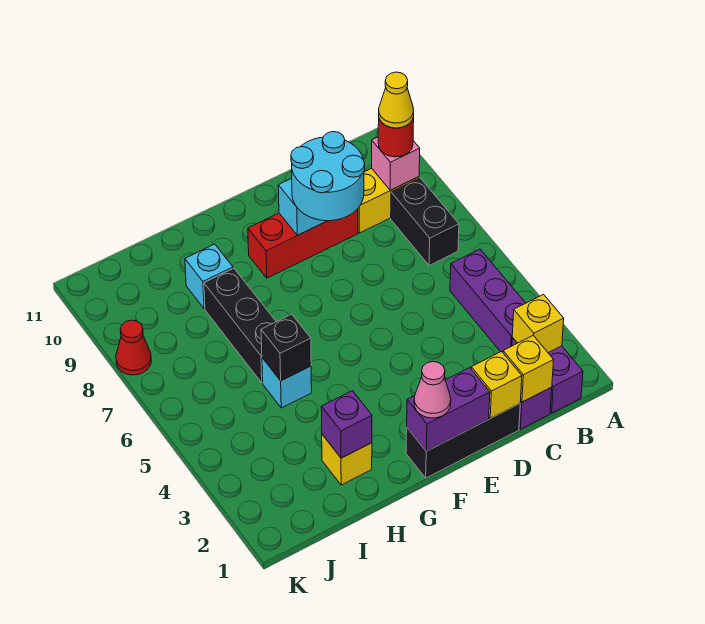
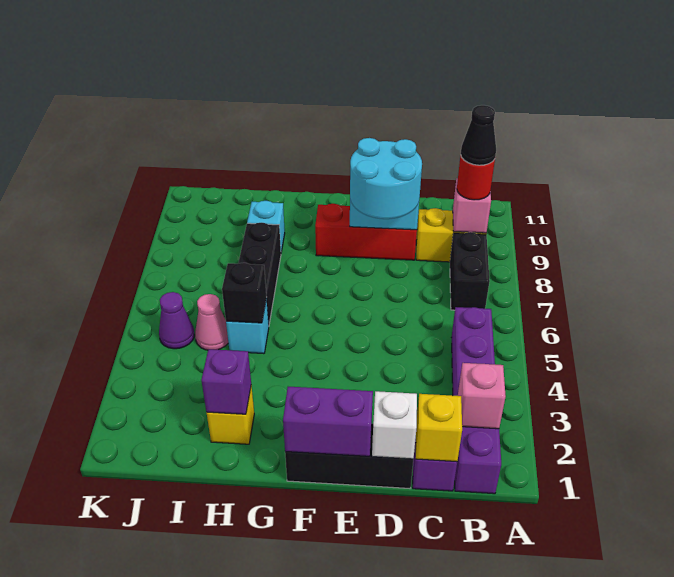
yellow 1x1 brick [512,295,564,353] -> pink 1x1 brick [458,363,506,429]
yellow 1x1 cone [379,72,414,128] -> black 1x1 cone [461,105,496,165]
yellow 1x1 brick [471,352,522,418] -> white 1x1 brick [372,391,417,459]
pink 1x1 cone [414,361,451,418] -> pink 1x1 cone moved to [195,294,228,350]
none -> purple 1x1 cone [159,292,194,349]
red 1x1 cone [116,320,151,375] -> none

